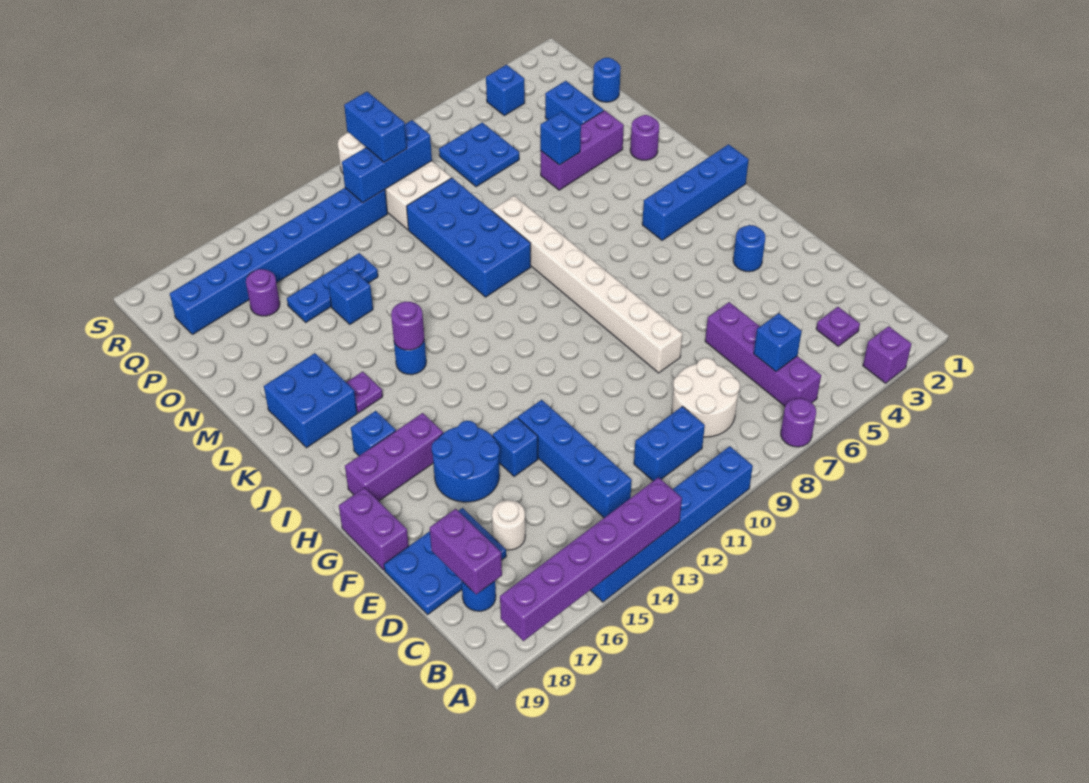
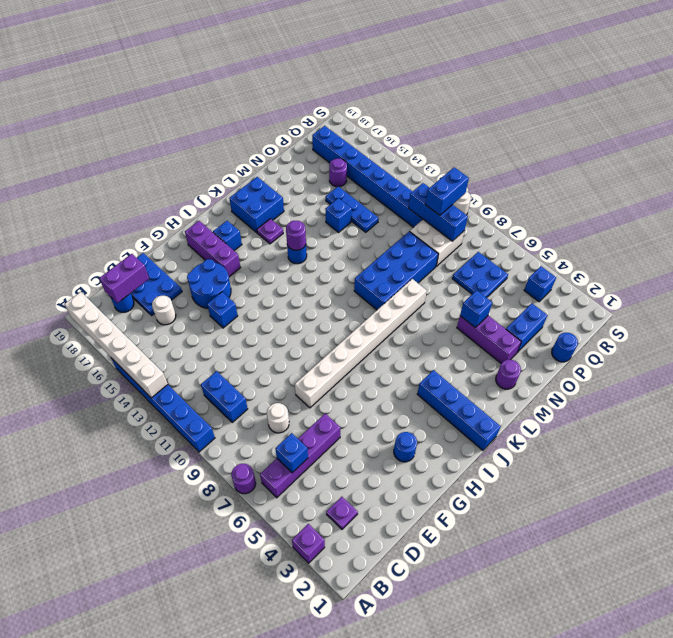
purple 1x6 brick [500,477,682,641] -> white 1x6 brick [64,292,168,398]
white 2x2 round brick [672,358,740,437] -> white 1x1 round brick [267,403,289,433]
blue 1x4 brick [518,400,632,518] -> none
purple 1x2 brick [339,488,409,570] -> none

